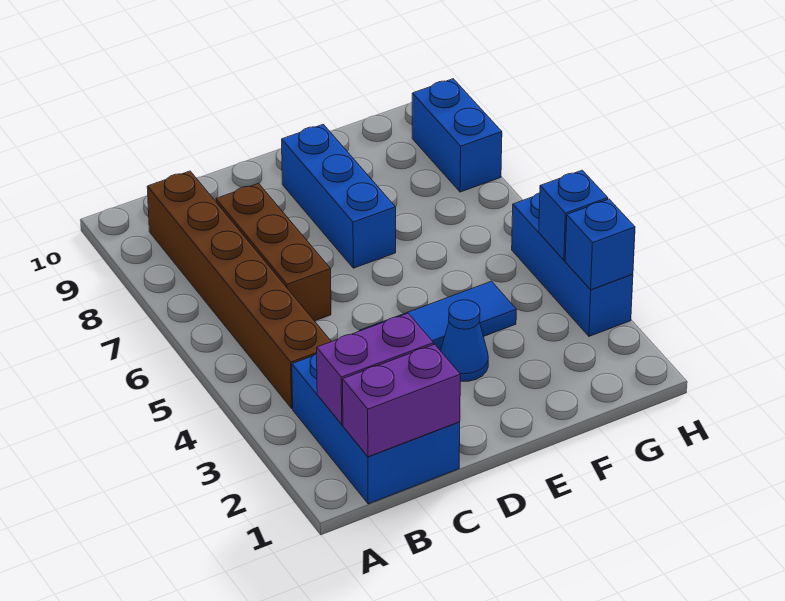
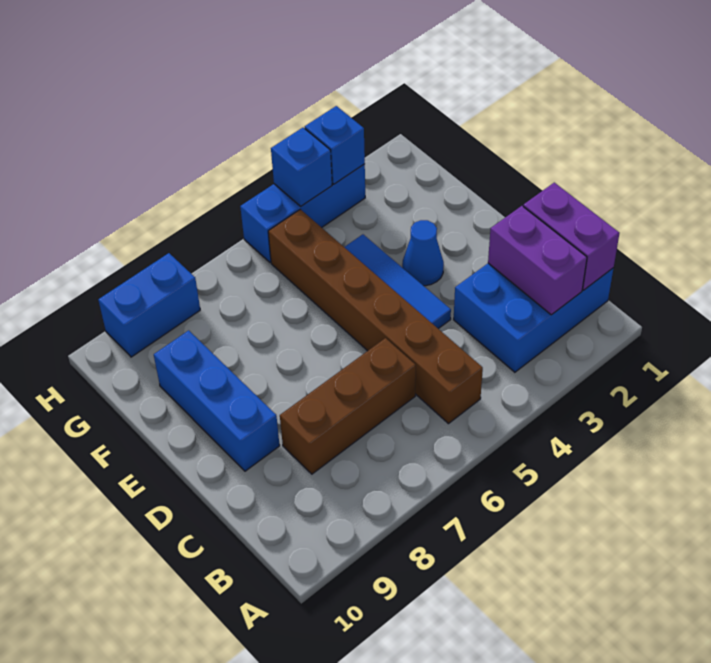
brown 1x6 brick [147,171,331,408] -> brown 1x6 brick turned to [268,209,483,424]
blue 1x3 brick [282,124,396,268] -> blue 1x3 brick turned to [154,330,280,471]

